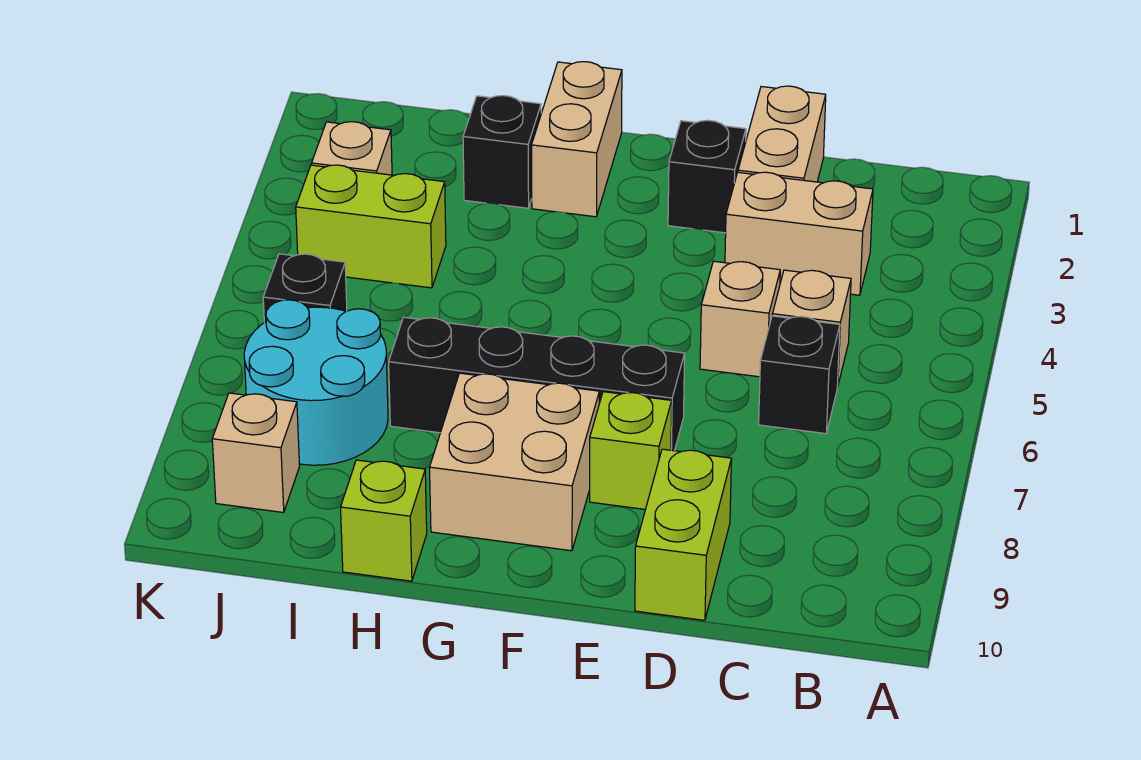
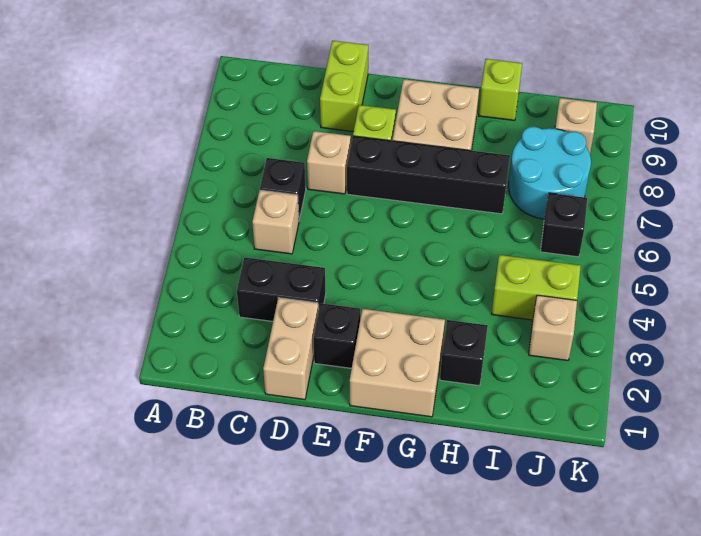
tan 1x2 brick [725,172,873,295] -> black 1x2 brick [237,257,326,321]
tan 1x1 brick [700,261,780,377] -> tan 1x1 brick moved to [307,131,351,194]
tan 1x2 brick [532,62,622,217] -> tan 2x2 brick [350,309,445,417]

